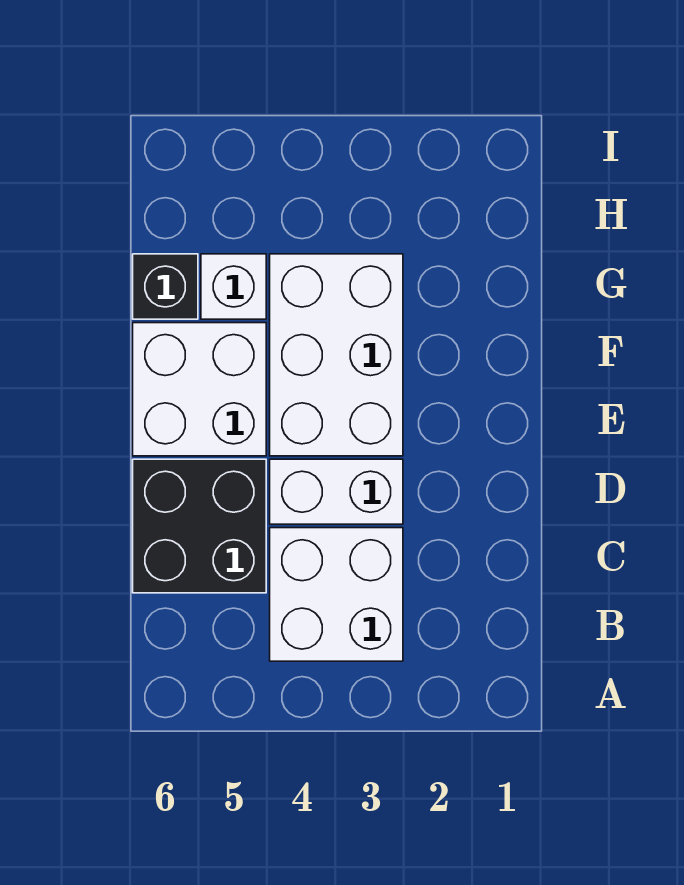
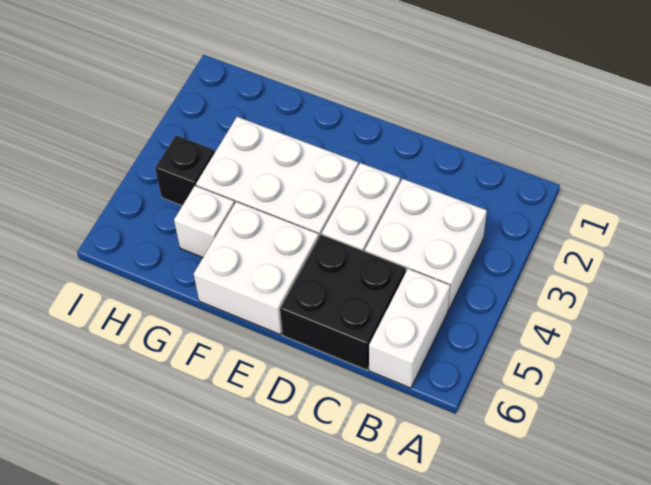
none -> white 1x2 brick [369,269,450,388]
black 1x1 brick [133,254,198,319] -> black 1x1 brick moved to [155,135,215,206]

